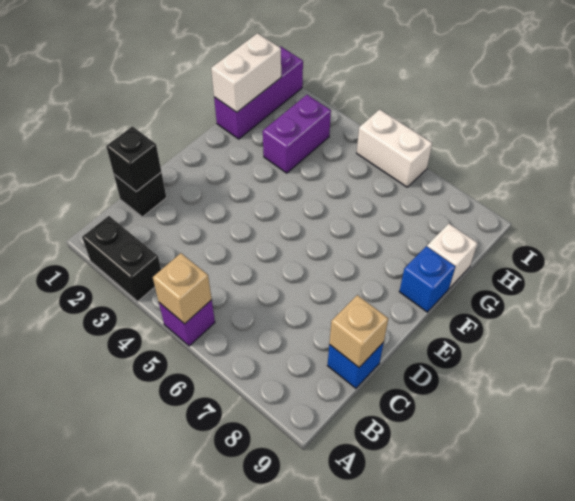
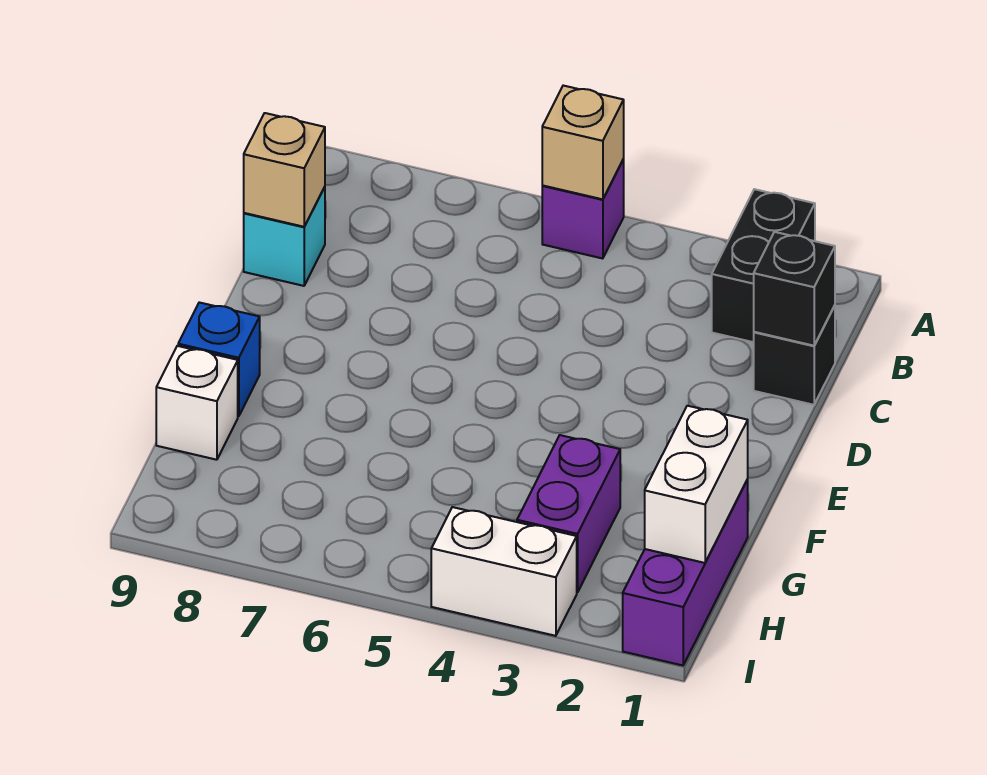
black 1x2 brick [82,216,161,301] -> black 1x2 brick turned to [712,189,815,342]
blue 1x1 brick [327,342,384,388] -> cyan 1x1 brick [244,187,325,286]
white 1x2 brick [357,109,432,187] -> white 1x2 brick moved to [431,507,577,636]

